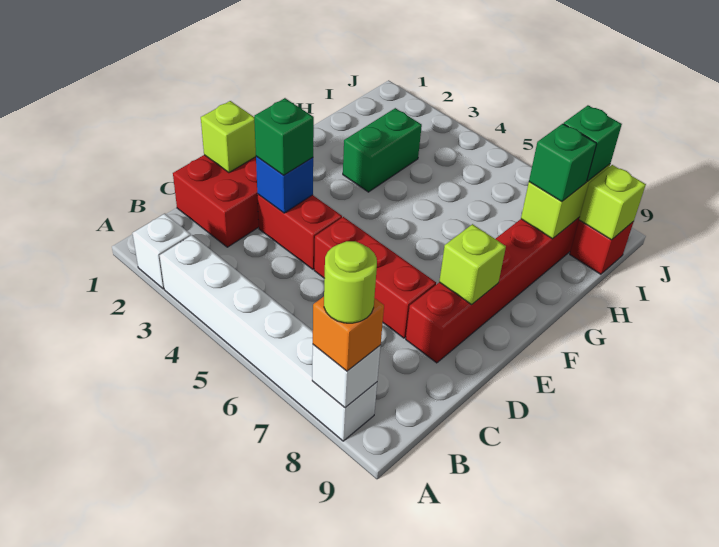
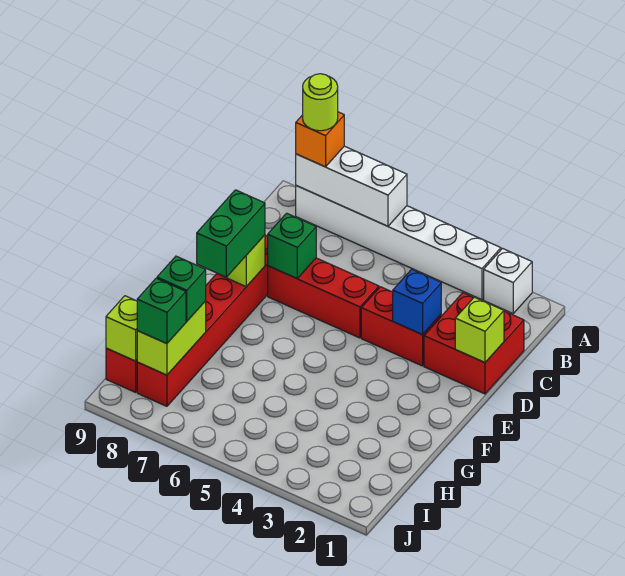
white 1x1 brick [312,345,381,408] -> white 1x3 brick [296,146,407,226]
green 1x1 brick [254,98,314,175] -> green 1x1 brick moved to [268,213,316,278]
green 1x2 brick [343,108,422,192] -> green 1x2 brick moved to [197,190,265,277]

